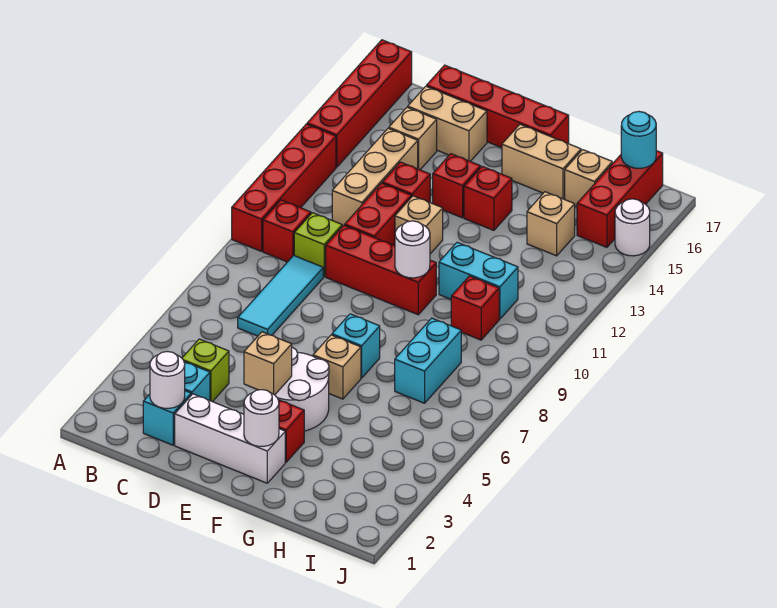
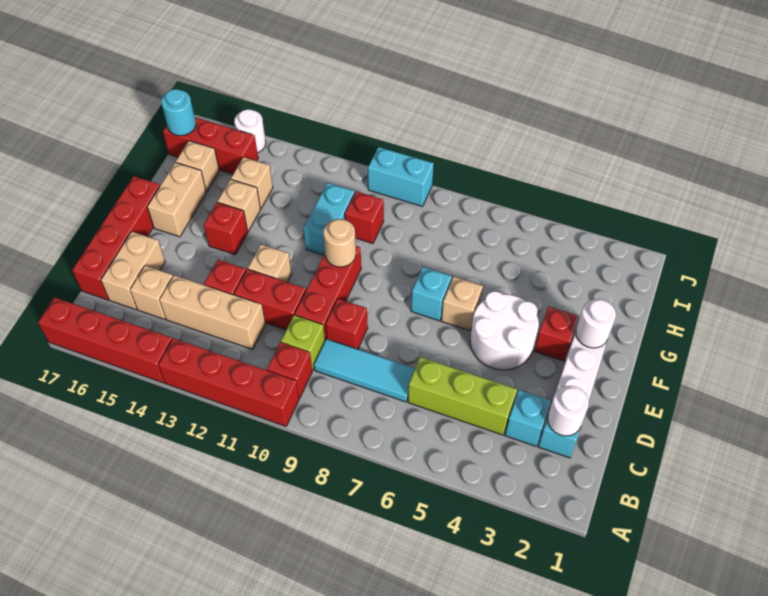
lime 1x1 brick [182,339,229,402] -> lime 1x3 brick [408,357,517,435]
tan 1x1 brick [244,332,292,395] -> tan 1x1 brick moved to [218,179,261,231]
red 1x1 brick [433,154,481,218] -> red 1x1 brick moved to [326,299,368,349]
white 1x1 round brick [395,221,430,278] -> tan 1x1 round brick [323,219,356,267]
cyan 1x2 brick [395,318,461,403] -> cyan 1x2 brick moved to [368,147,434,206]

